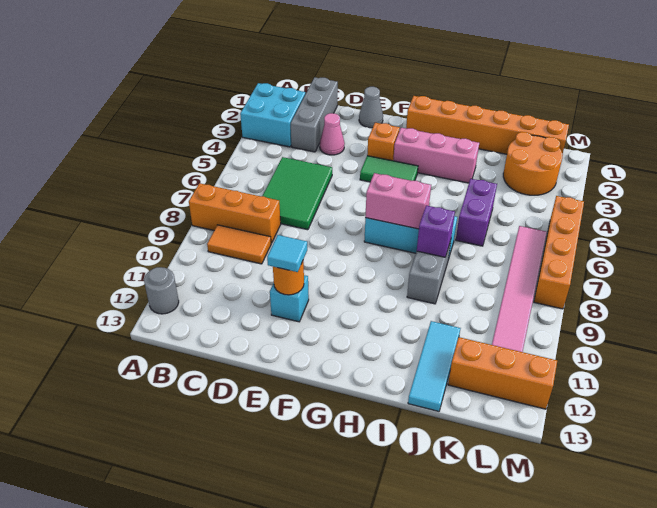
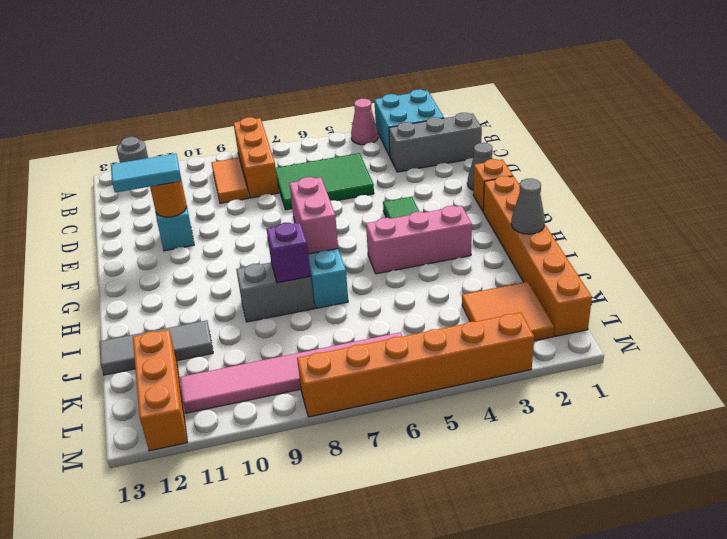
pink 1x1 cone [320,113,345,155] -> pink 1x1 cone moved to [351,99,378,145]
cyan 1x1 tile [267,235,307,272] -> cyan 1x2 tile [111,153,181,193]
orange 1x1 brick [367,123,400,161] -> orange 1x1 brick moved to [473,159,513,211]
pink 1x3 brick [393,128,479,183] -> pink 1x3 brick turned to [366,206,472,274]
none -> grey 1x1 cone [511,179,545,234]
purple 1x2 brick [456,179,497,246] -> none
cyan 1x3 tile [408,321,460,411] -> grey 1x3 tile [100,320,213,375]
orange 2x2 round brick [503,132,563,195] -> orange 2x2 tile [462,282,554,341]
orange 1x4 brick [534,196,584,309] -> orange 1x6 brick [297,313,534,417]

